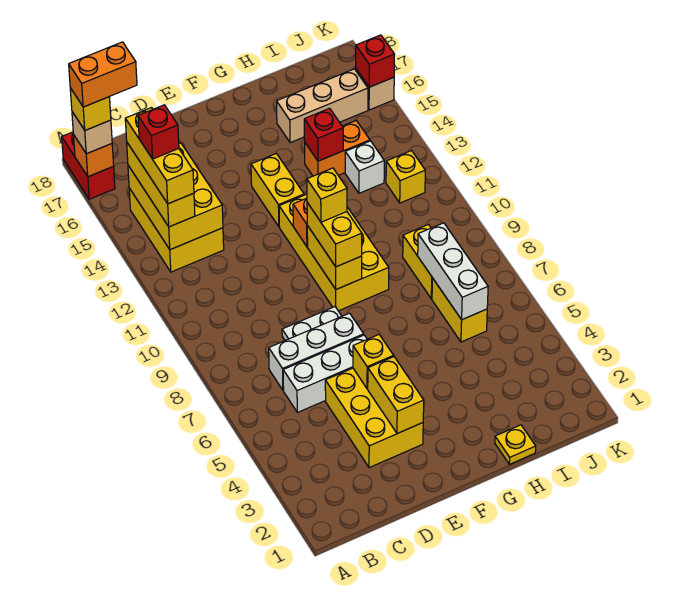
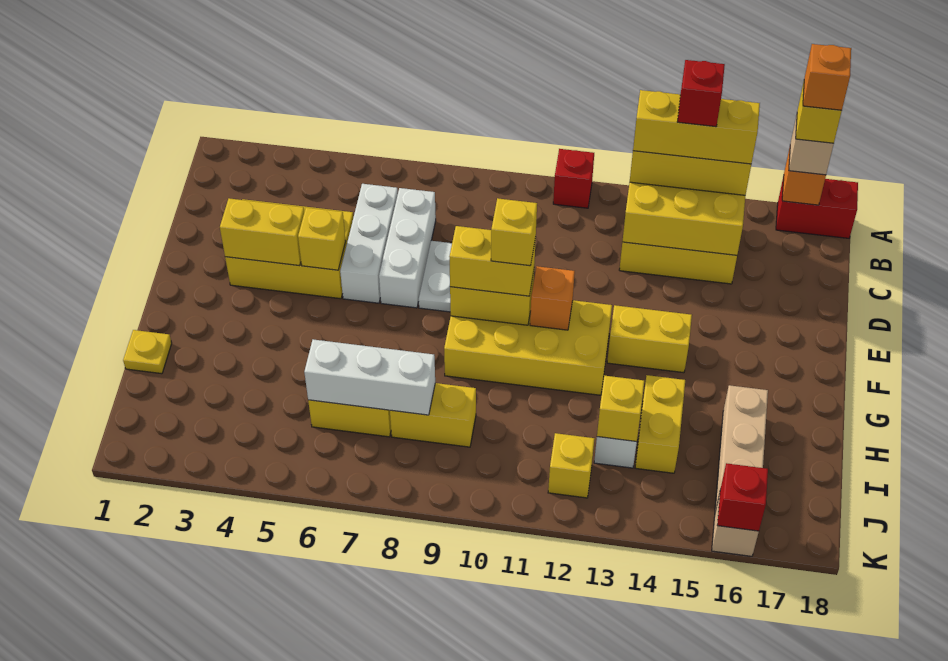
orange 1x2 brick [69,42,137,107] -> orange 1x1 brick [803,44,851,111]
orange 1x2 brick [305,121,370,176] -> yellow 1x2 brick [635,375,685,473]
red 1x1 brick [304,108,343,161] -> red 1x1 brick moved to [553,149,594,208]
none -> yellow 1x1 brick [597,376,644,442]

